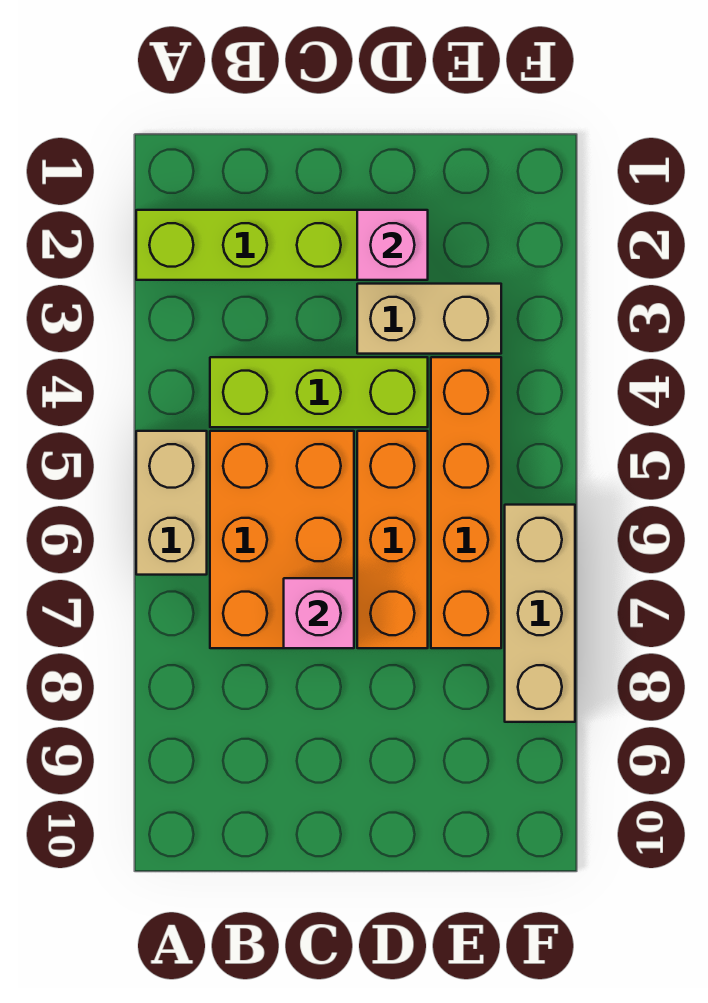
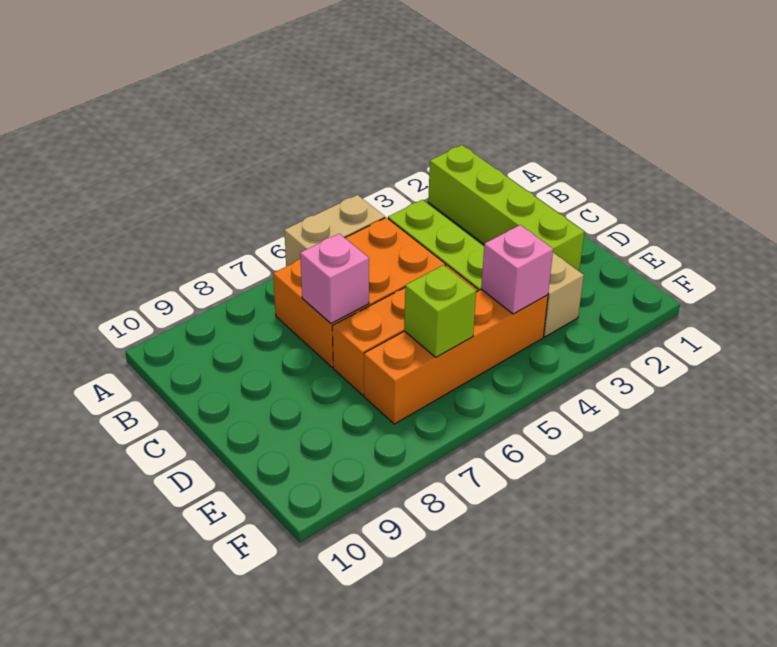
pink 1x1 brick [357,210,428,280] -> pink 1x1 brick moved to [481,225,553,314]
none -> lime 1x1 brick [404,265,476,357]
tan 1x3 brick [505,505,575,722] -> none

